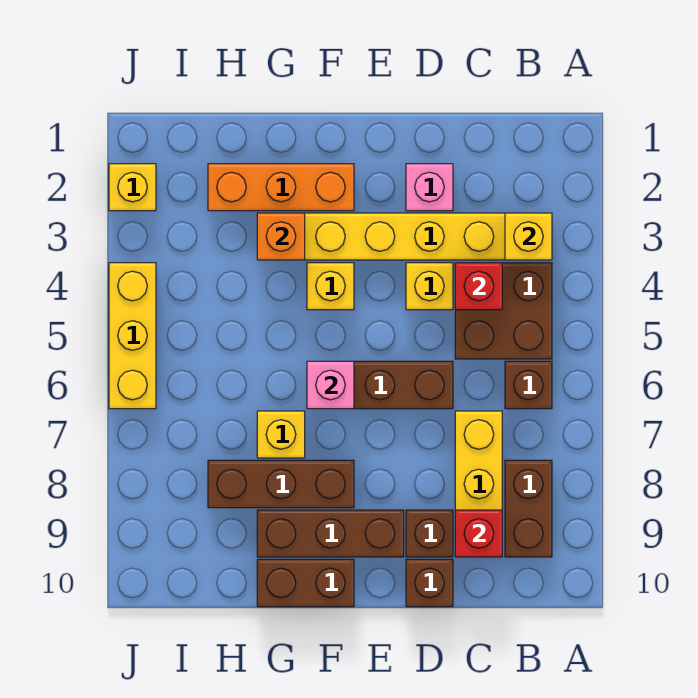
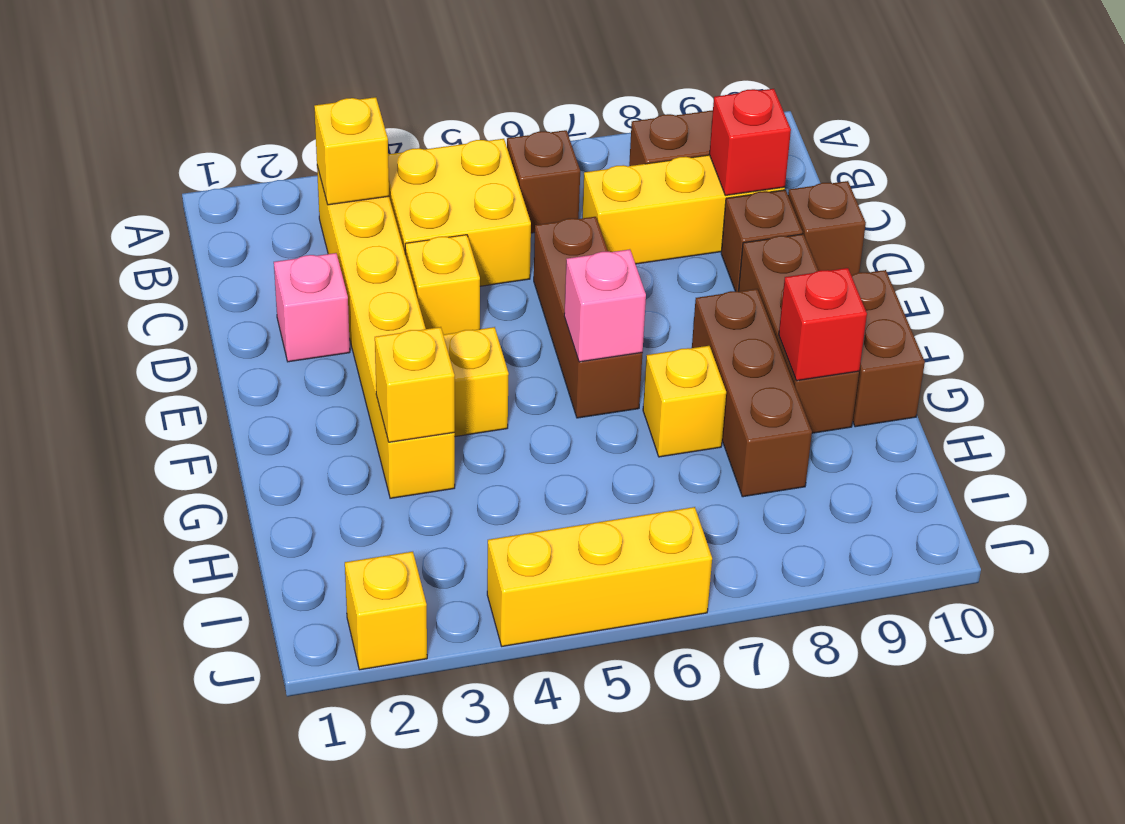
brown 2x2 brick [455,263,552,359] -> yellow 2x2 brick [388,139,531,286]
red 1x1 brick [455,263,502,310] -> red 1x1 brick moved to [779,268,867,381]
orange 1x3 brick [208,164,354,211] -> none
orange 1x1 brick [257,213,305,260] -> yellow 1x1 brick [375,327,455,442]

